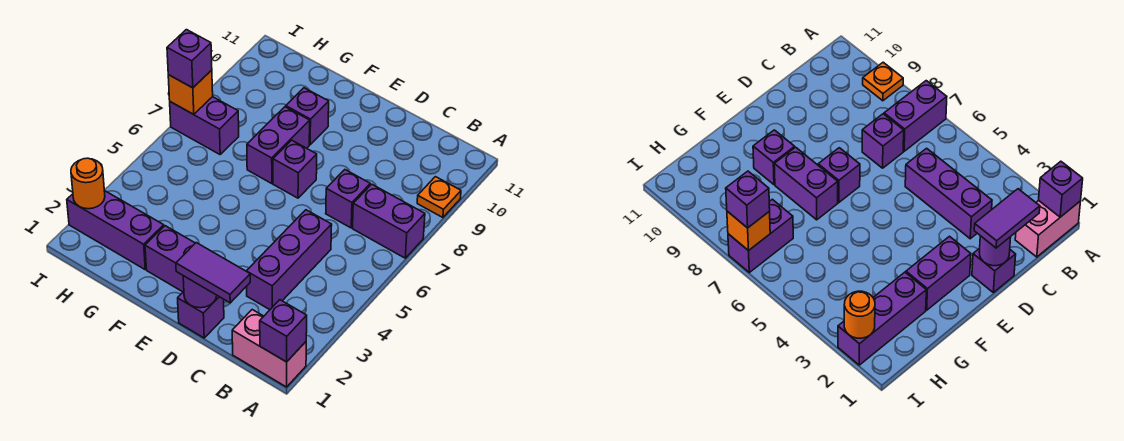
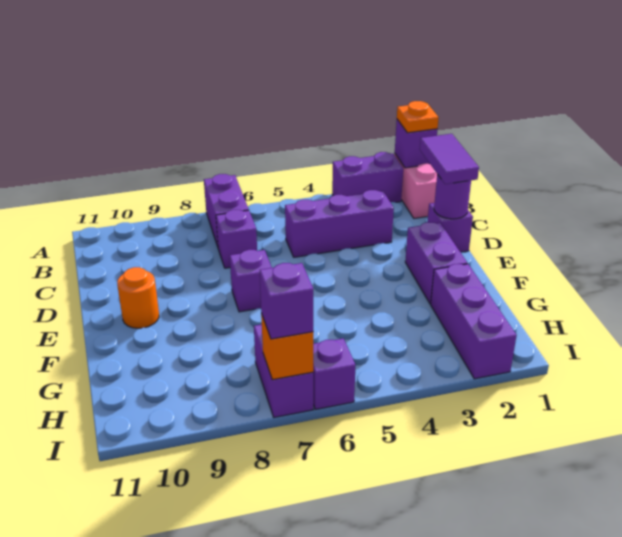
orange 1x1 plate [417,177,461,218] -> orange 1x1 plate moved to [397,101,439,133]
purple 1x2 brick [247,107,310,184] -> purple 1x2 brick moved to [332,152,403,202]
purple 1x1 brick [286,88,329,145] -> purple 1x1 brick moved to [313,339,356,409]
orange 1x1 round brick [71,158,105,209] -> orange 1x1 round brick moved to [117,267,159,328]

